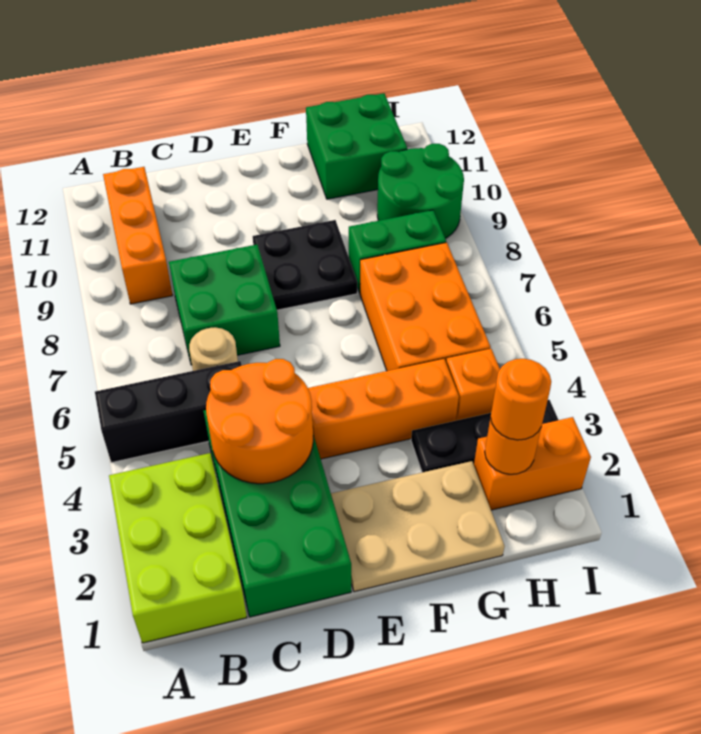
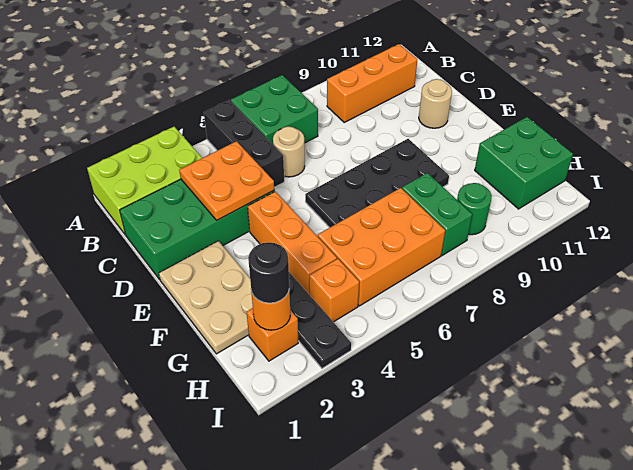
orange 2x2 round brick [206,359,313,484] -> orange 2x2 plate [179,141,274,220]
green 2x2 brick [169,245,280,365] -> green 2x2 brick moved to [231,75,318,144]
none -> tan 1x1 round brick [419,79,452,128]
black 2x2 plate [253,220,357,310] -> black 2x4 plate [305,139,449,228]
orange 1x2 brick [474,417,591,510] -> orange 1x1 brick [247,308,298,361]
orange 1x1 round brick [490,359,551,440] -> black 1x1 round brick [248,242,289,303]
green 2x2 round brick [377,144,464,239] -> green 1x1 round brick [457,183,492,235]

